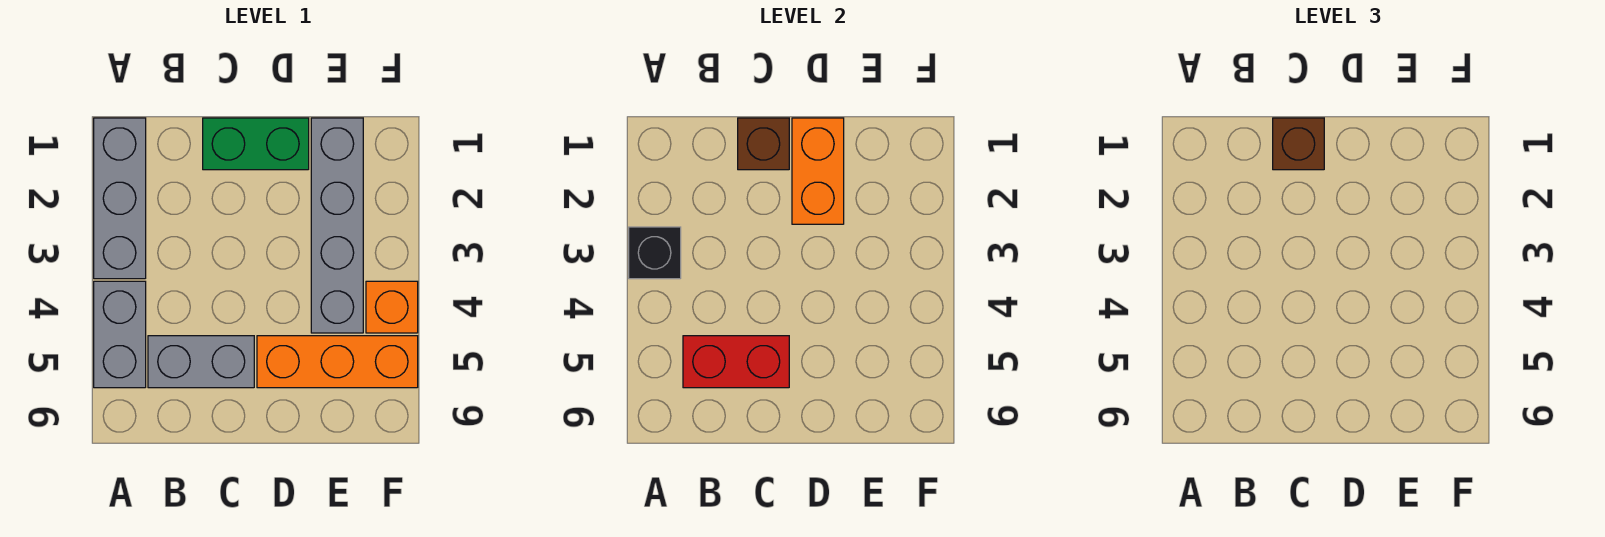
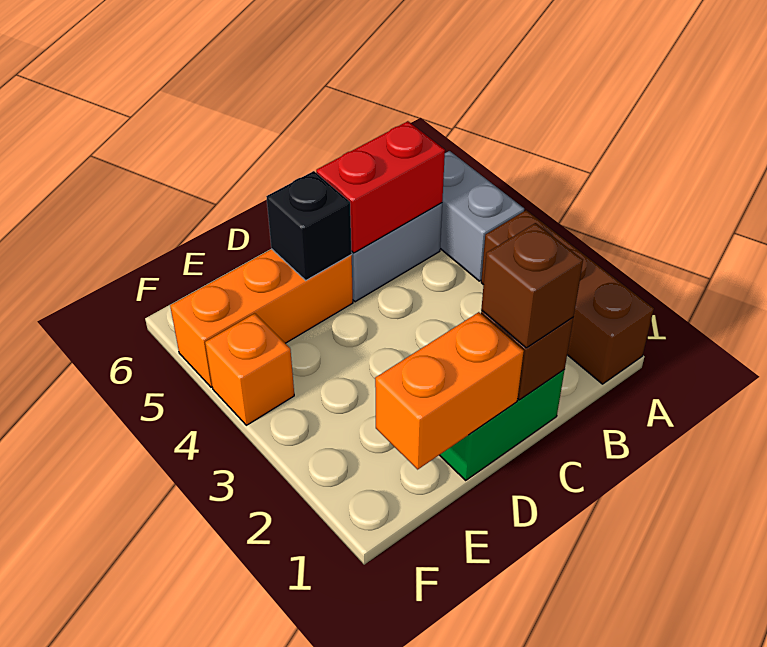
grey 1x3 brick [94,118,146,279] -> brown 1x3 brick [481,210,654,384]
black 1x1 brick [629,227,681,279] -> black 1x1 brick moved to [266,171,352,280]
orange 1x2 brick [792,118,844,224] -> orange 1x2 brick turned to [375,312,524,469]
grey 1x4 brick [311,118,363,333] -> none

